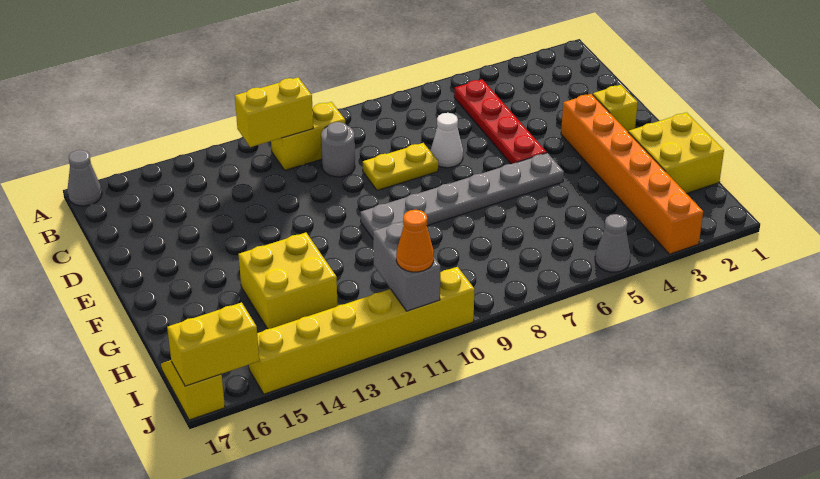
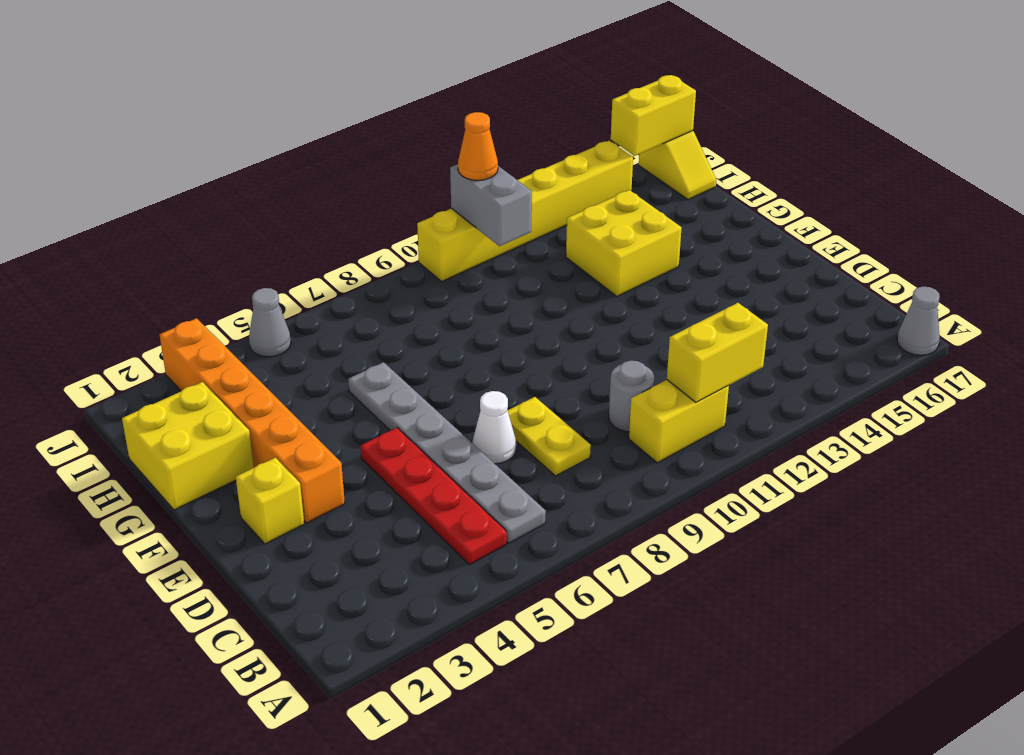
yellow 1x2 plate [363,143,438,190] -> yellow 1x2 plate turned to [508,397,591,476]
grey 1x6 plate [360,153,564,238] -> grey 1x6 plate turned to [348,362,546,543]

